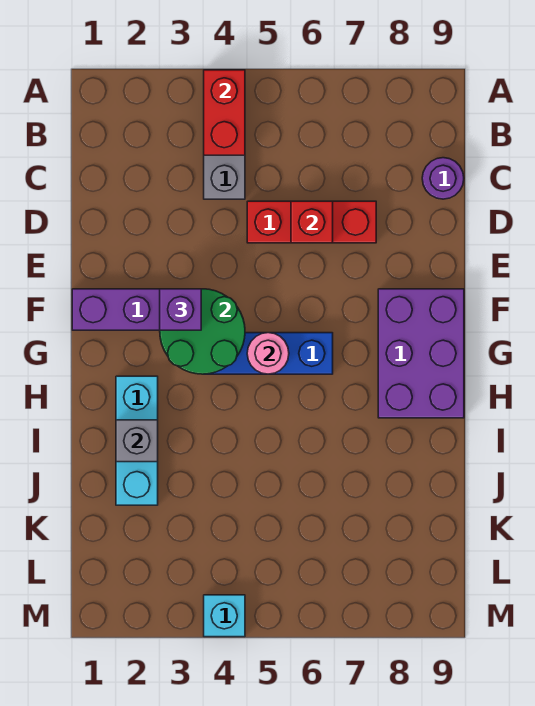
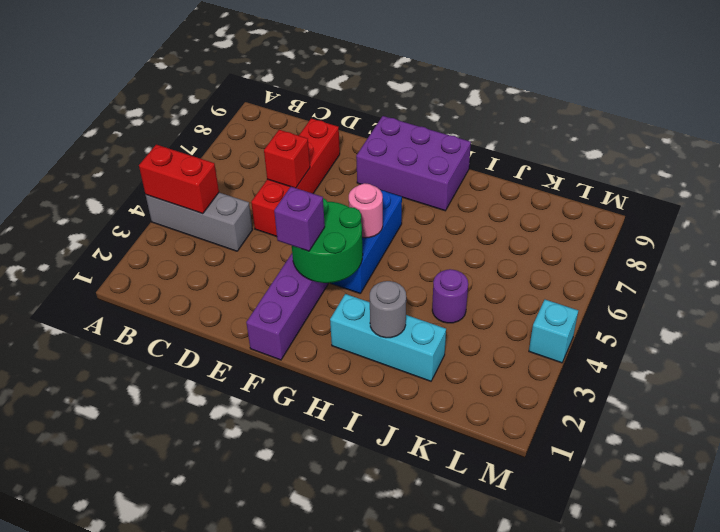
purple 1x1 round brick [422,158,464,199] -> purple 1x1 round brick moved to [432,269,468,323]
red 1x3 brick [247,201,376,243] -> red 1x4 brick [251,118,340,237]
grey 1x1 brick [116,420,158,462] -> grey 1x1 round brick [370,281,406,338]

